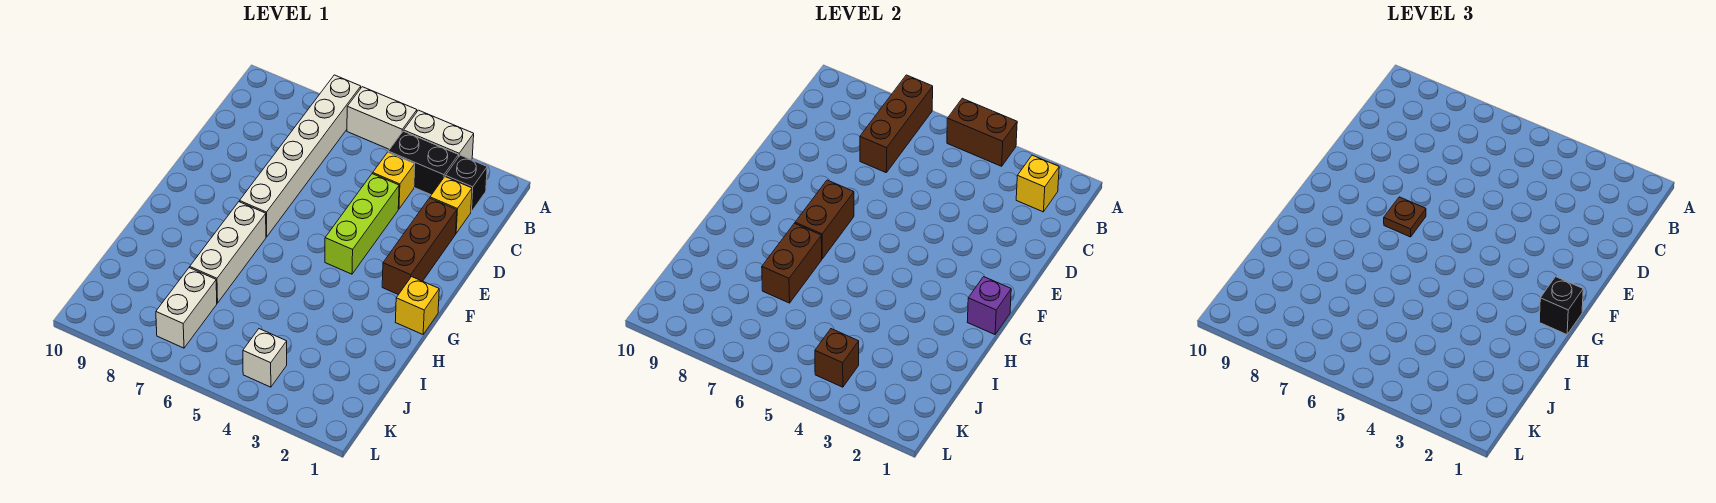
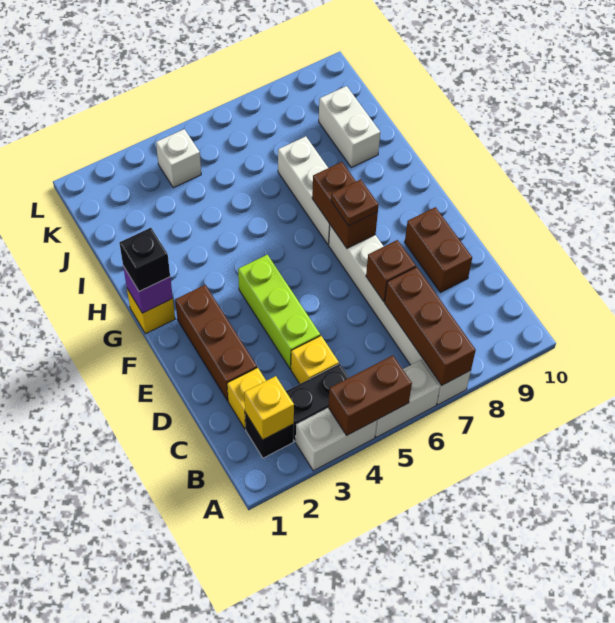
brown 1x2 brick [762,223,822,303] -> brown 1x2 brick moved to [405,207,472,292]
white 1x2 brick [156,268,217,348] -> white 1x2 brick moved to [319,86,380,167]
brown 1x1 brick [815,329,859,387] -> brown 1x1 brick moved to [366,240,416,302]

